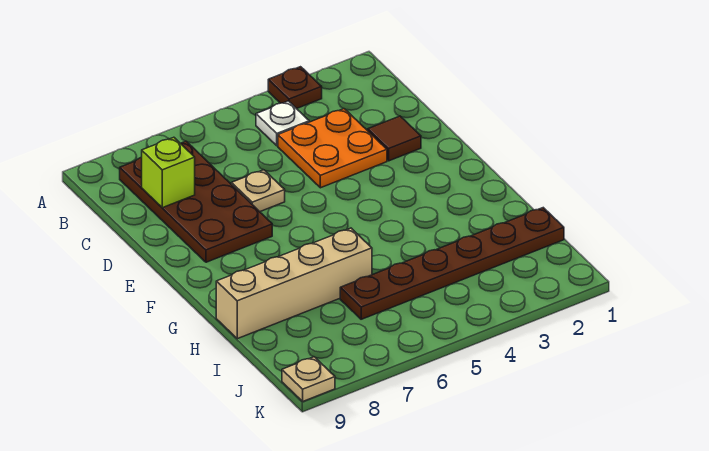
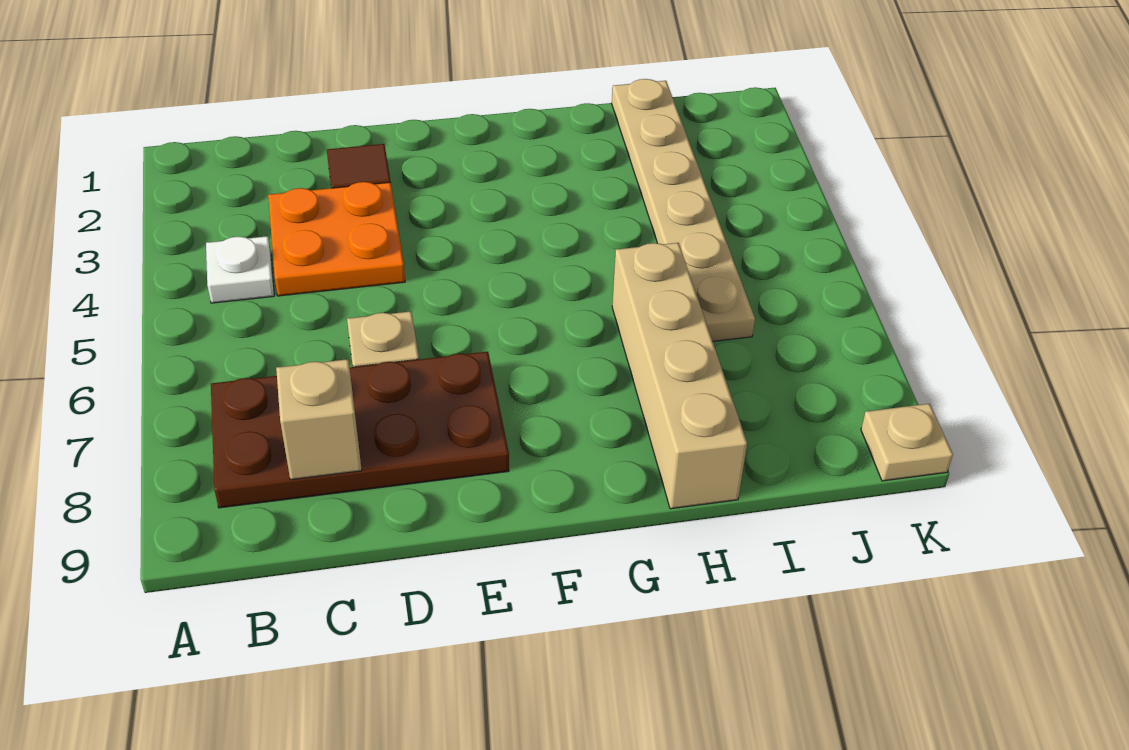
brown 1x1 plate [268,67,322,109] -> none
lime 1x1 brick [142,137,195,208] -> tan 1x1 brick [276,359,362,480]
brown 1x6 plate [340,208,564,319] -> tan 1x6 plate [612,79,755,341]

